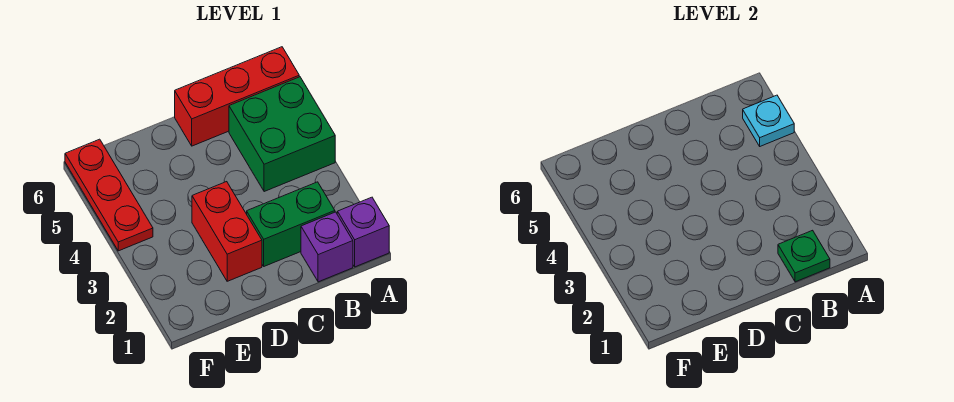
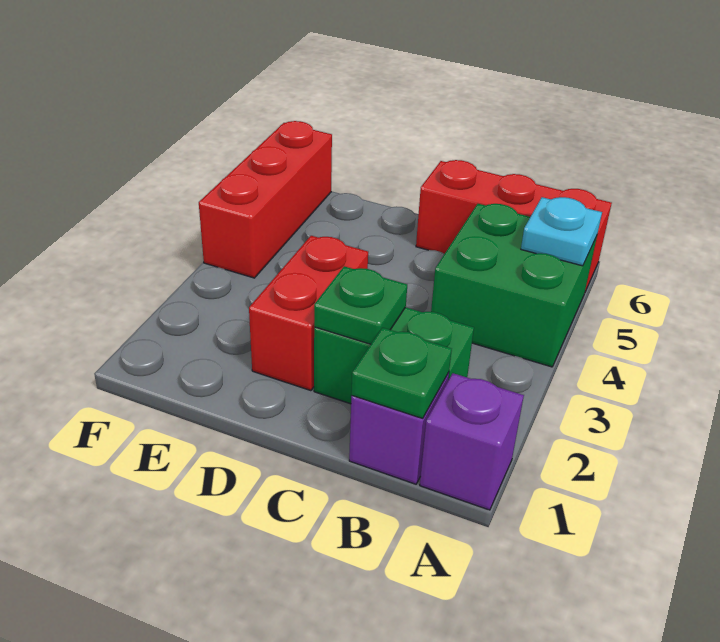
none -> green 1x1 plate [314,266,407,344]
red 1x3 plate [65,139,153,251] -> red 1x3 brick [199,121,332,278]

